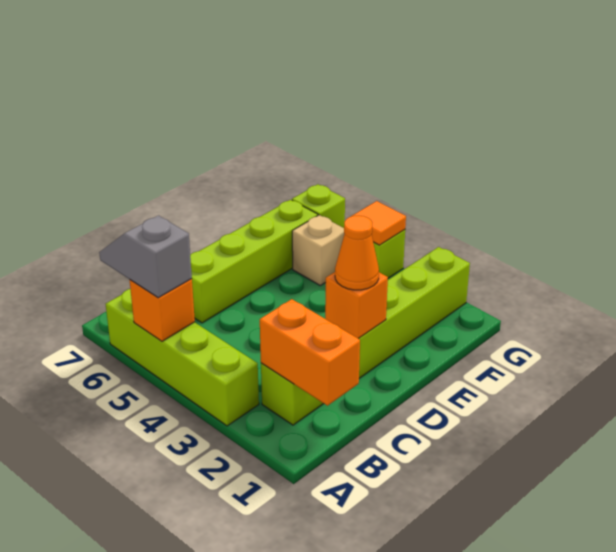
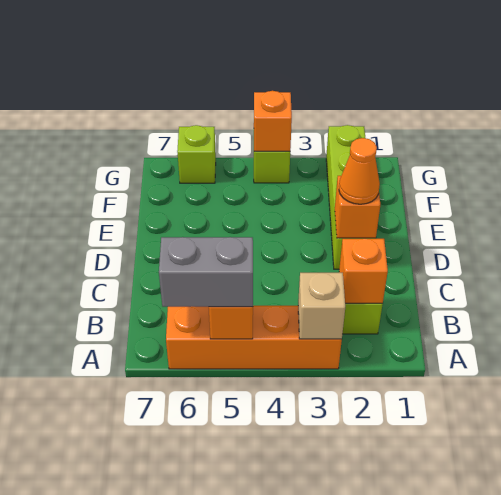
lime 1x4 brick [106,289,259,426] -> orange 1x4 brick [166,306,342,369]
grey 1x2 slope [99,216,192,298] -> grey 1x2 brick [159,237,253,307]
orange 1x2 brick [260,299,360,406] -> orange 1x1 brick [339,238,388,303]
lime 1x4 brick [190,200,318,323] -> none
tan 1x1 brick [292,215,344,285] -> tan 1x1 brick moved to [298,273,346,339]
orange 1x1 tile [352,201,406,245] -> orange 1x1 brick [254,91,292,151]

